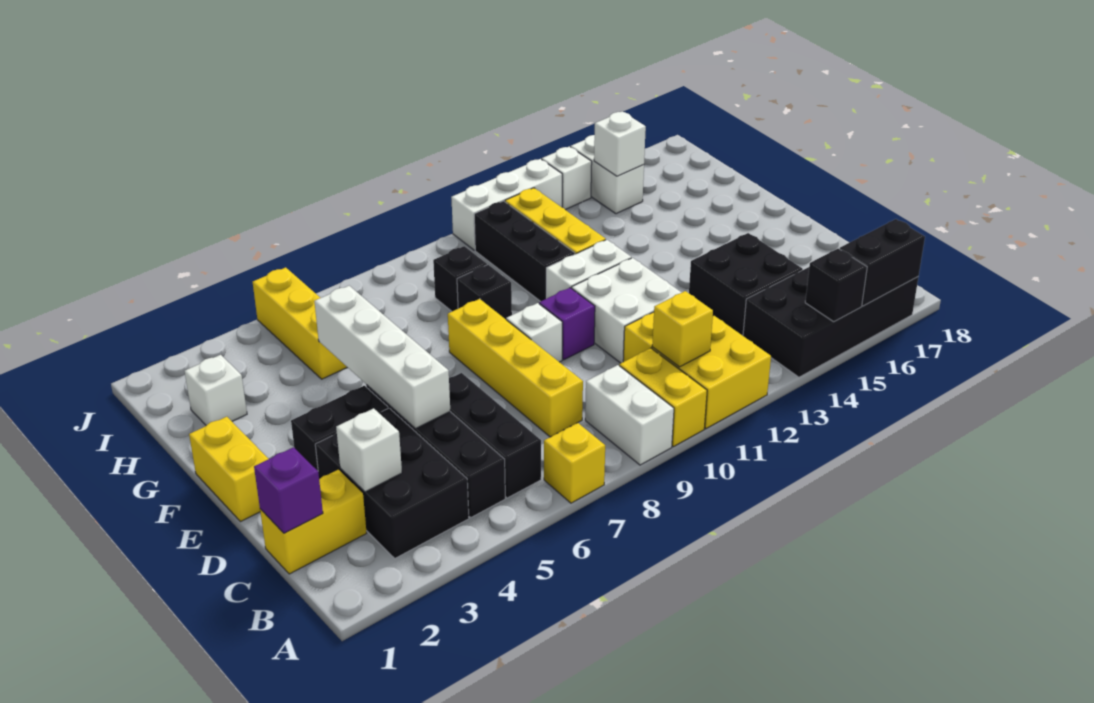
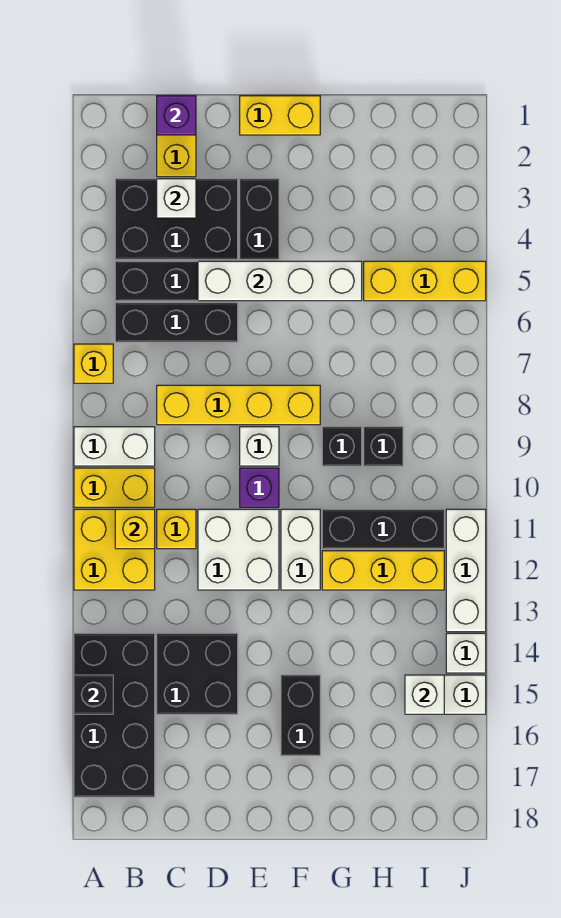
black 1x2 brick [840,219,925,306] -> black 1x2 brick moved to [281,675,320,756]
white 1x1 brick [185,355,247,425] -> none

